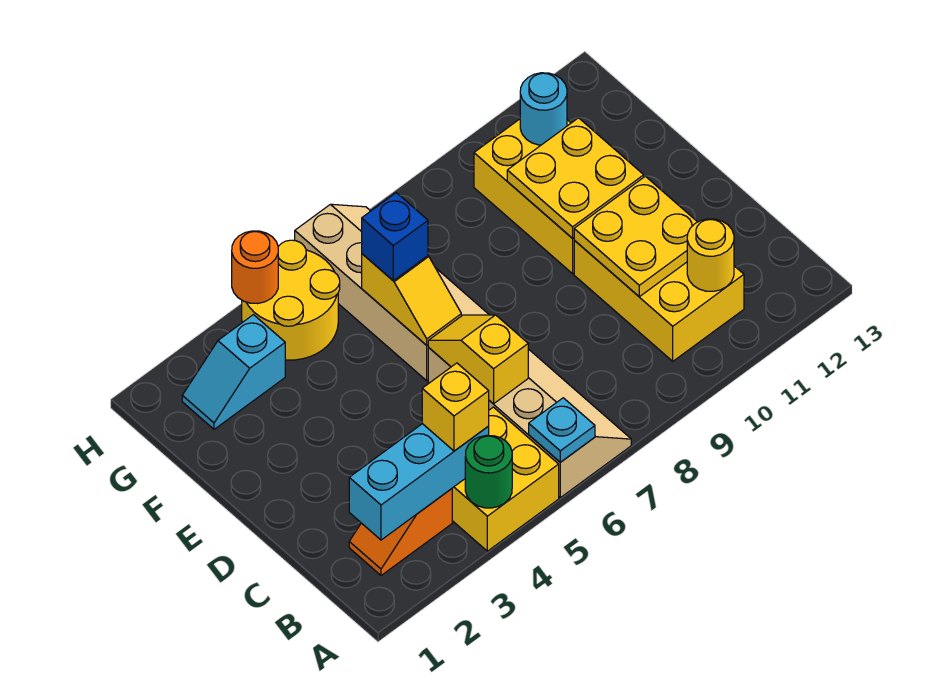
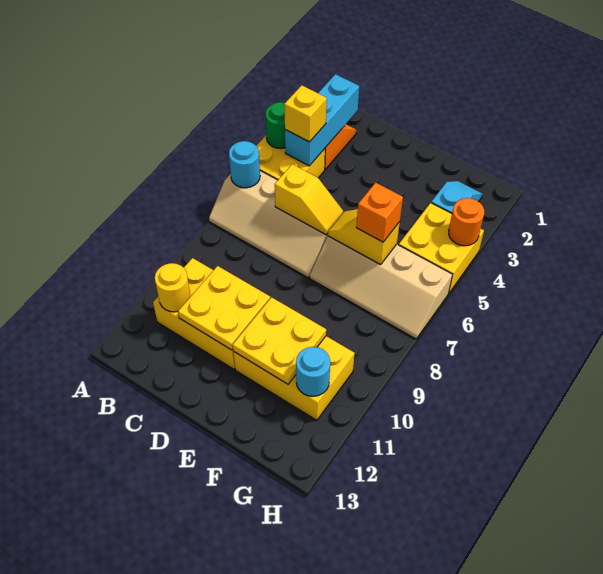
cyan 1x1 plate [529,398,595,462] -> cyan 1x1 round brick [229,141,260,188]
blue 1x1 brick [362,193,428,280] -> orange 1x1 brick [356,183,403,242]
yellow 2x2 round brick [242,240,340,360] -> yellow 2x2 brick [399,203,484,294]

